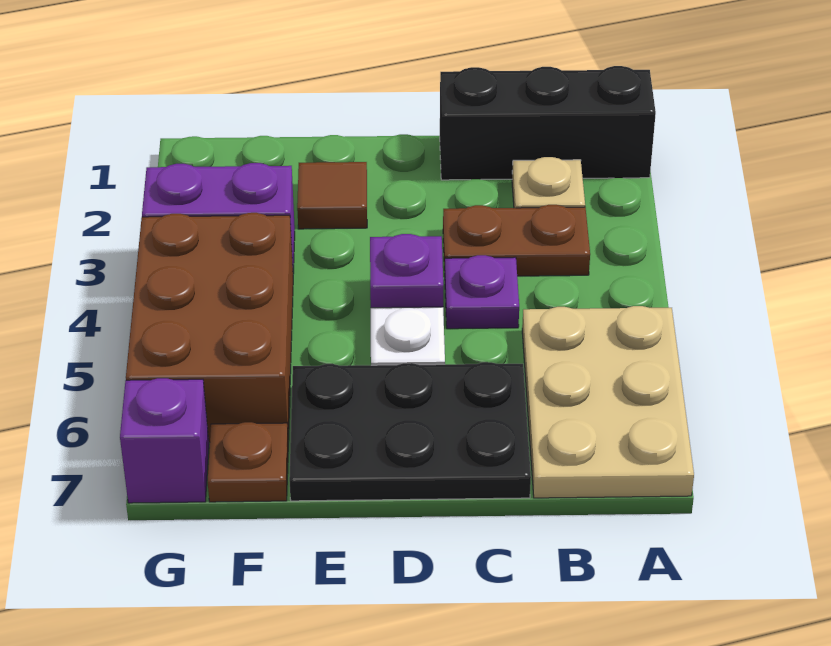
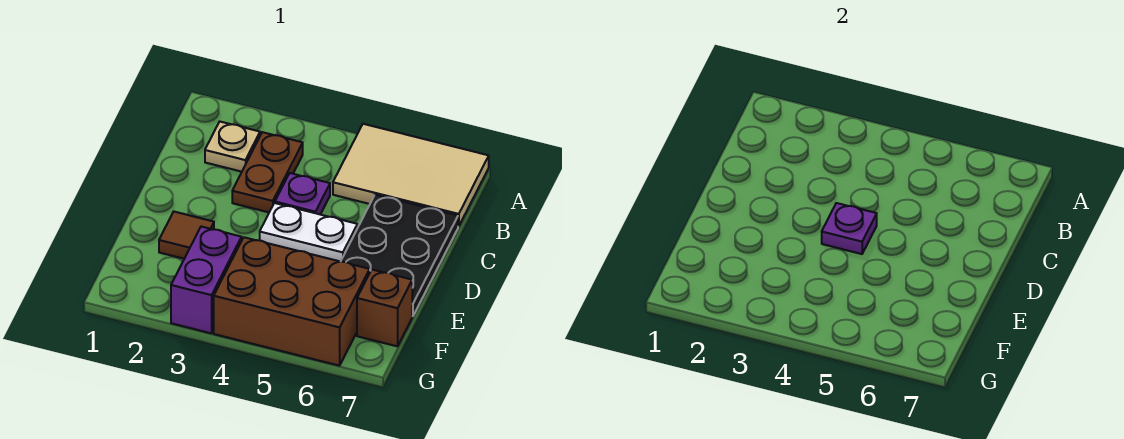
black 1x3 brick [440,66,656,180] -> none
tan 2x3 plate [522,306,694,498] -> tan 2x3 tile [333,124,489,226]
brown 1x1 plate [208,422,288,502] -> brown 1x1 brick [357,270,412,346]
purple 1x1 brick [120,378,209,503] -> none

